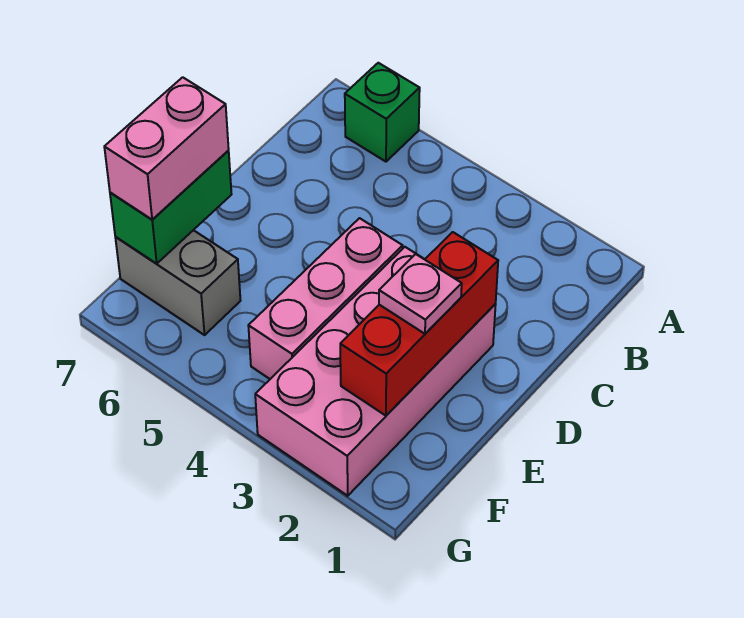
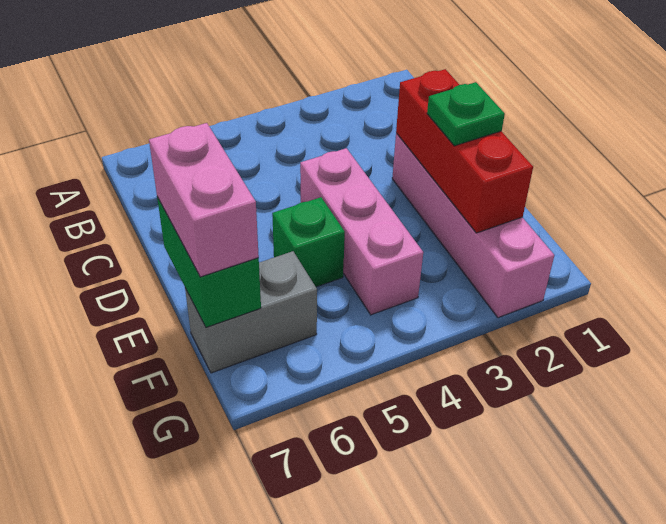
green 1x1 brick [345,63,420,162] -> green 1x1 brick moved to [272,197,345,287]
pink 2x4 brick [255,247,496,496] -> pink 1x4 brick [392,133,554,318]
pink 1x1 plate [379,254,462,334] -> green 1x1 plate [427,82,505,146]

